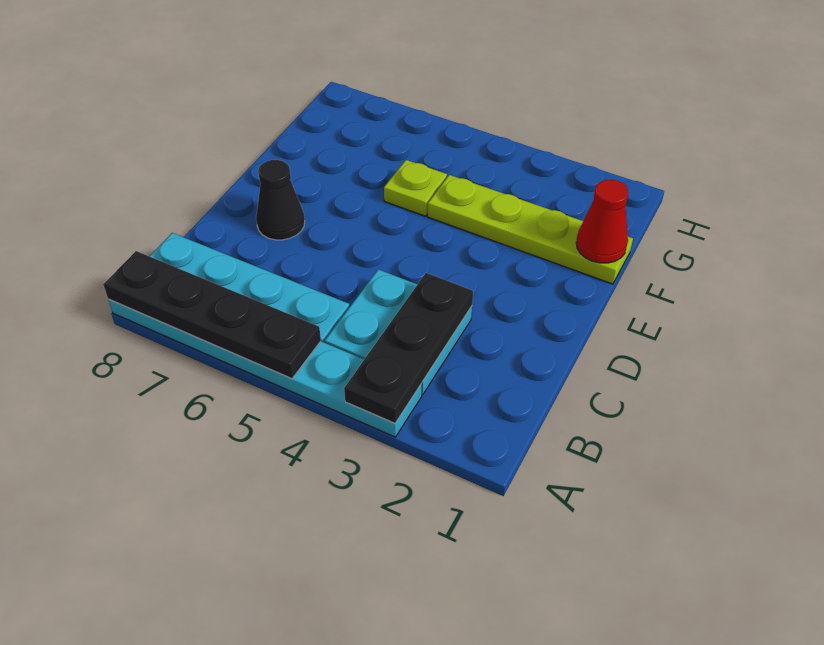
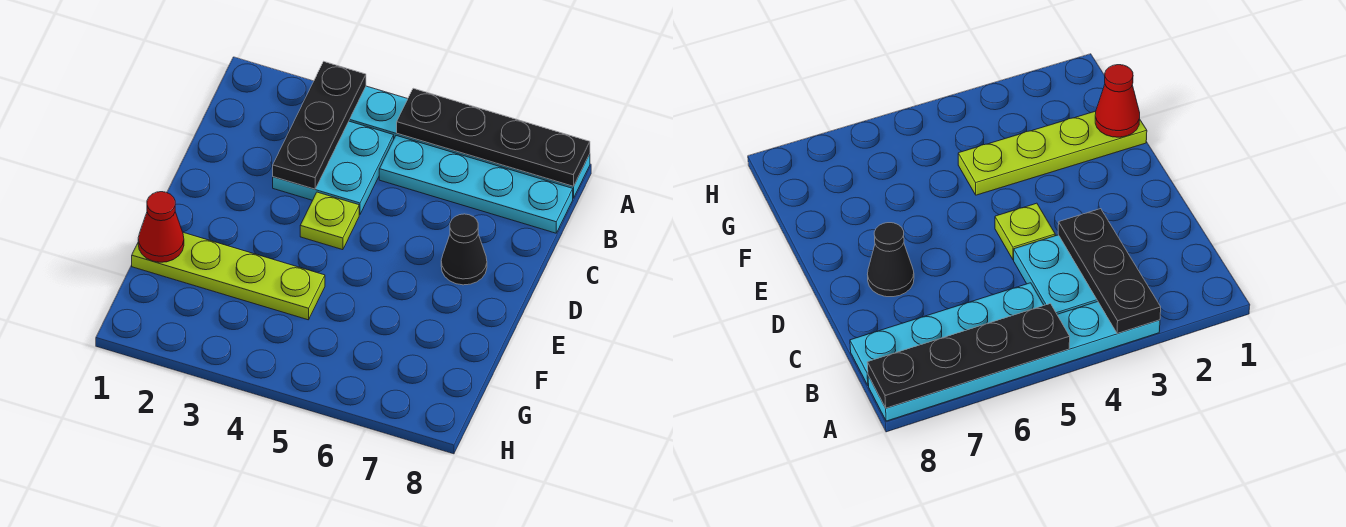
lime 1x1 plate [384,160,447,216] -> lime 1x1 plate moved to [300,192,359,250]

